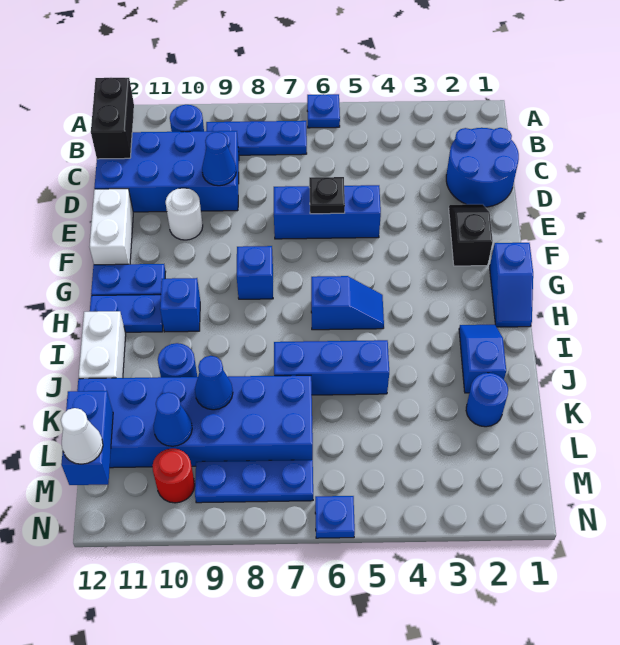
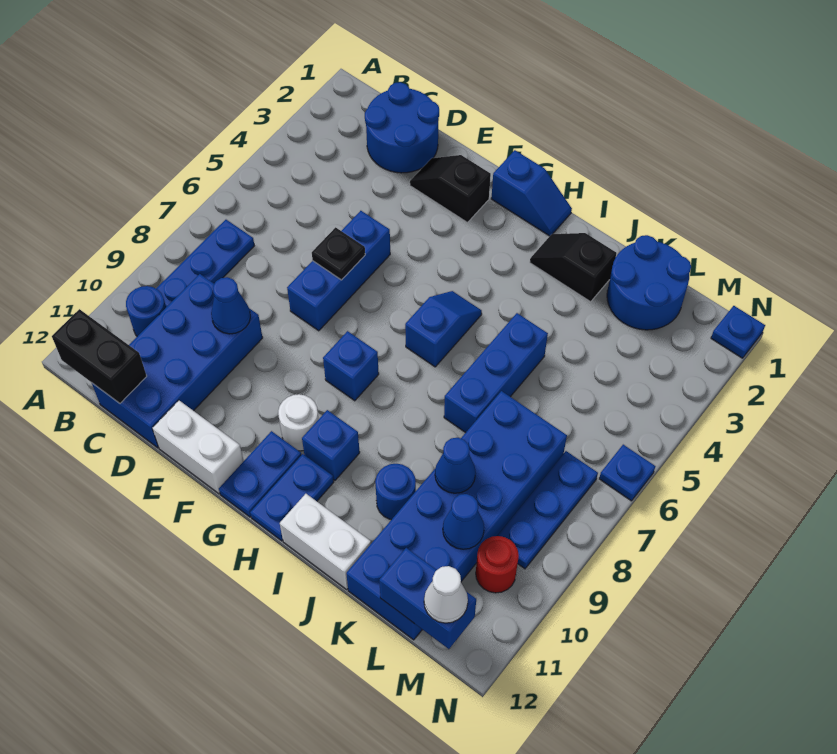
blue 1x1 plate [307,94,340,128] -> blue 1x1 plate moved to [711,306,765,358]
white 1x1 round brick [165,188,203,240] -> white 1x1 round brick moved to [278,394,319,451]
blue 1x2 slope [459,325,506,393] -> black 1x2 slope [530,233,617,302]
blue 1x1 round brick [466,373,508,427] -> blue 2x2 round brick [607,235,691,330]

